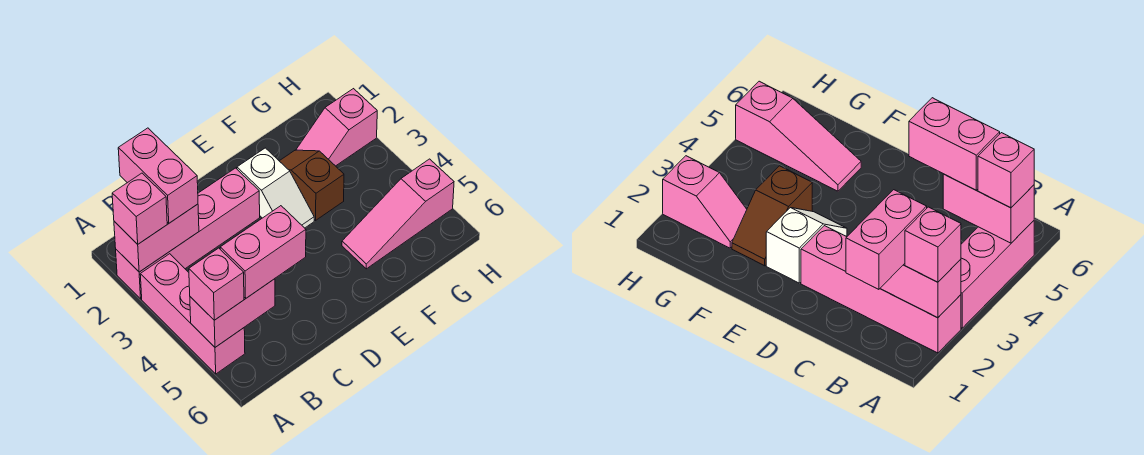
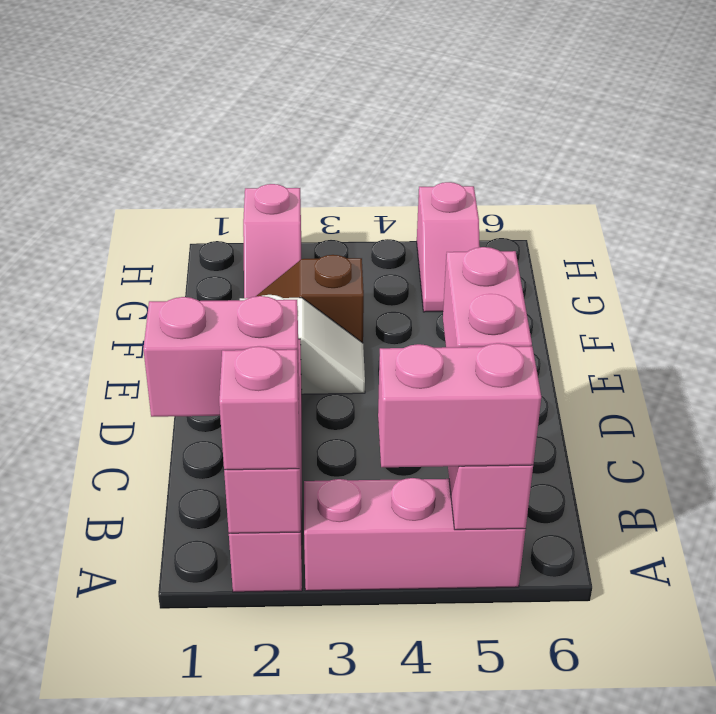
pink 1x1 brick [189,248,244,320] -> pink 1x2 brick [378,343,541,467]
pink 1x3 slope [342,159,454,269] -> pink 1x2 slope [417,182,480,312]

